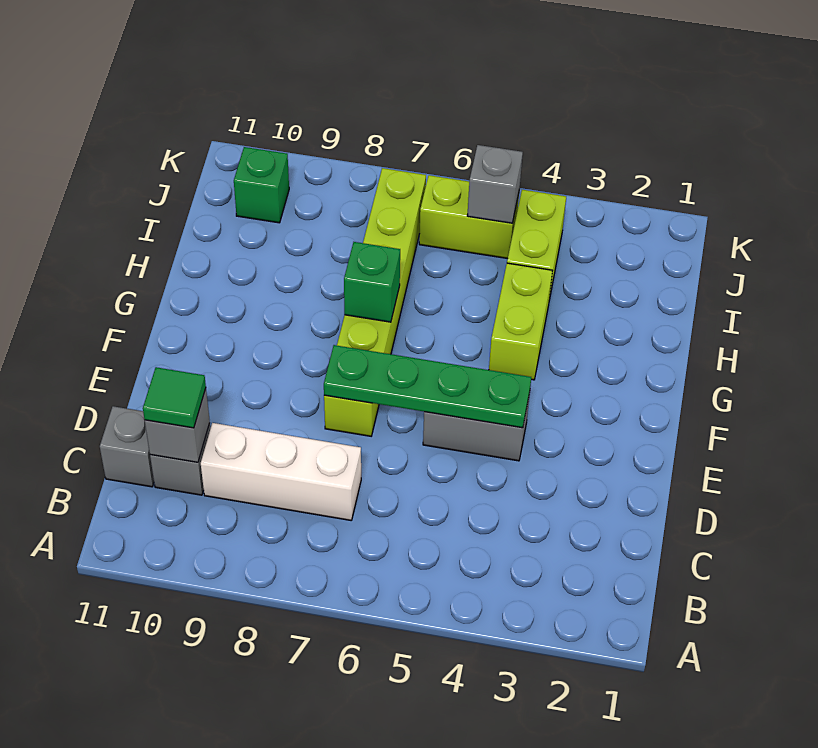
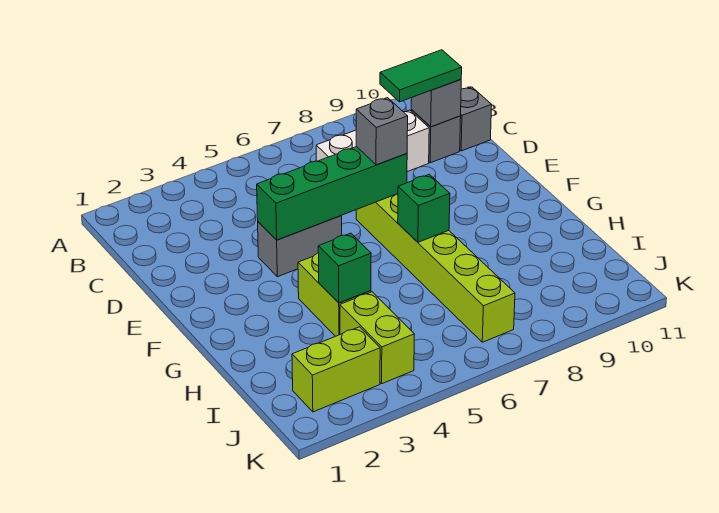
green 1x1 tile [143,367,206,428] -> green 1x2 tile [380,50,462,102]
green 1x4 plate [324,345,531,428] -> green 1x4 brick [257,147,407,240]
lime 1x2 brick [419,175,519,259] -> lime 1x2 brick moved to [292,327,380,412]
grey 1x1 brick [467,145,523,223] -> grey 1x1 brick moved to [356,98,408,165]
green 1x1 brick [234,147,289,223] -> green 1x1 brick moved to [318,233,371,303]

